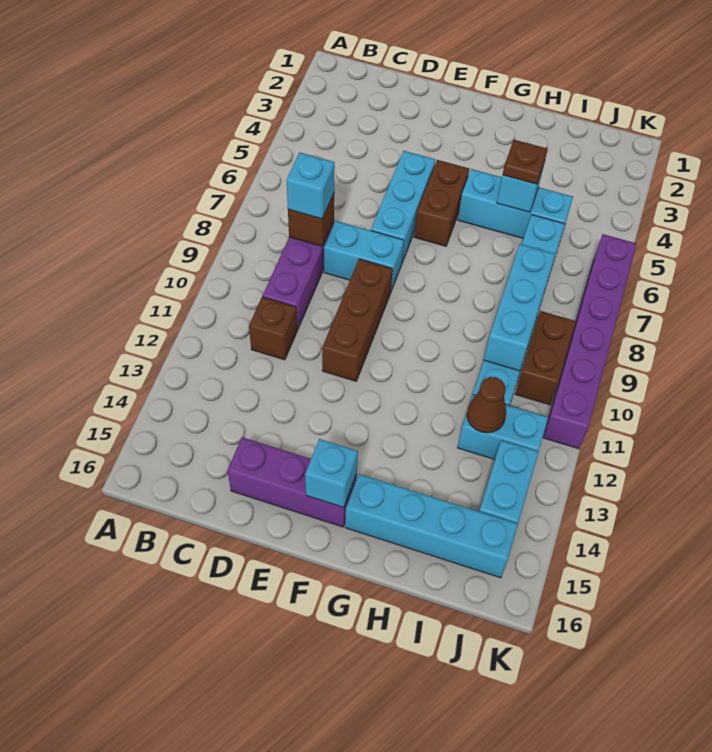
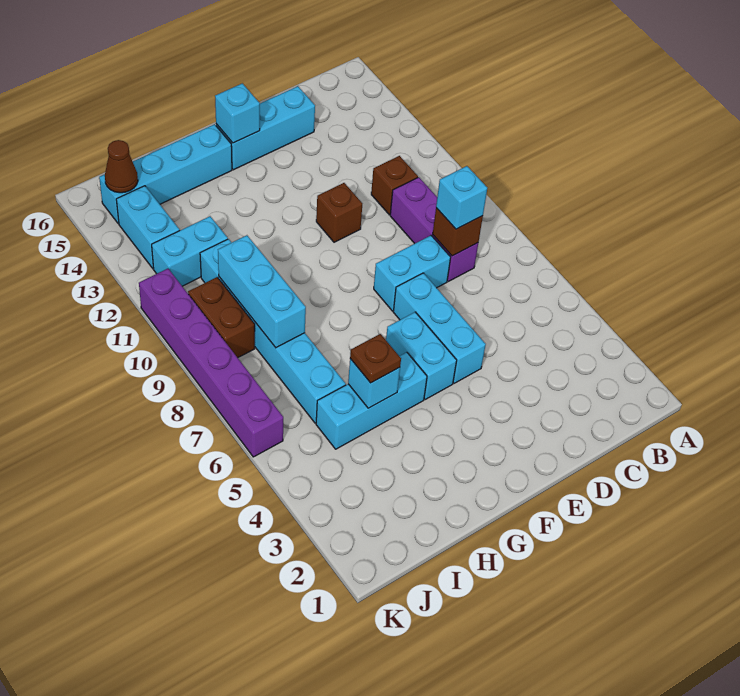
purple 1x3 brick [227,437,357,527] -> cyan 1x3 brick [216,86,315,170]
brown 1x3 brick [322,259,393,381] -> brown 1x1 brick [316,183,362,242]
brown 1x2 brick [414,160,469,246] -> cyan 1x2 brick [386,312,457,399]
brown 1x1 cone [467,377,506,433] -> brown 1x1 cone moved to [105,140,138,193]

